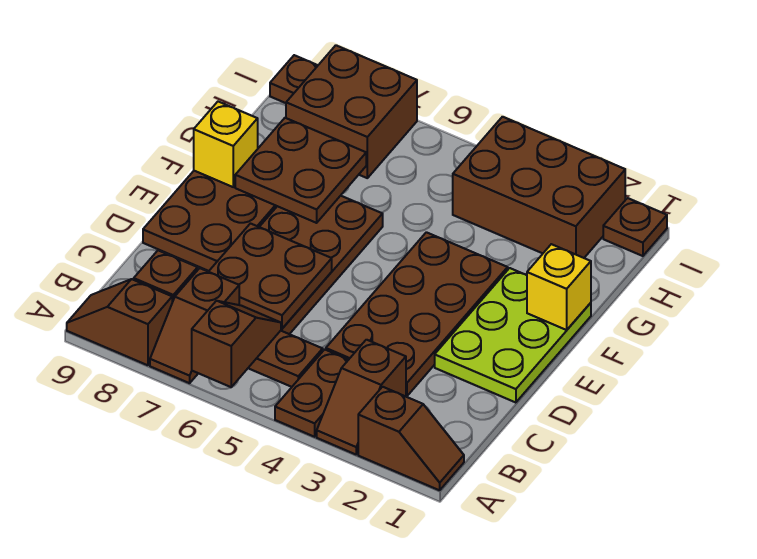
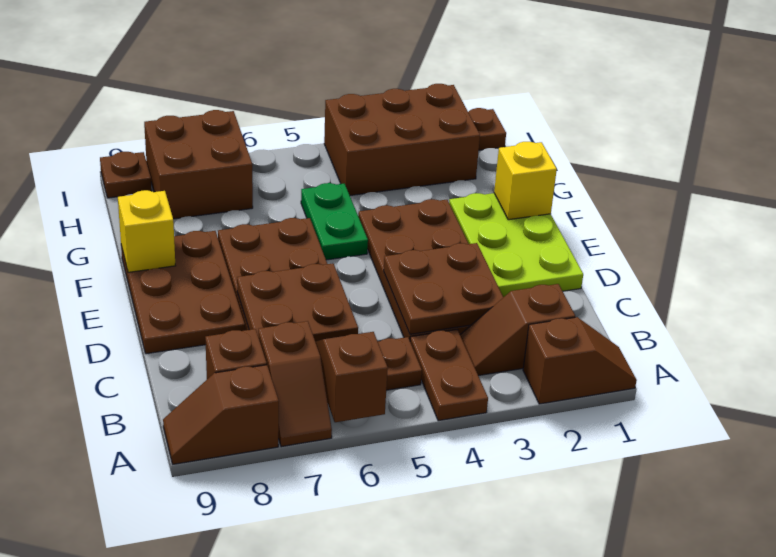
brown 1x2 slope [317,340,406,454] -> brown 1x2 slope turned to [460,284,575,376]
none -> green 1x2 plate [301,183,368,260]
brown 2x2 plate [235,118,366,223] -> brown 2x2 plate moved to [384,243,503,334]

